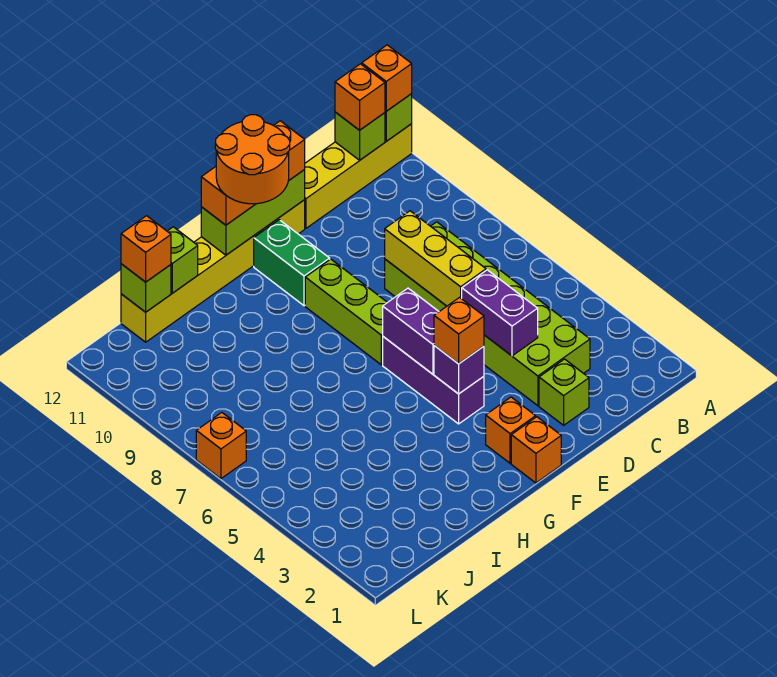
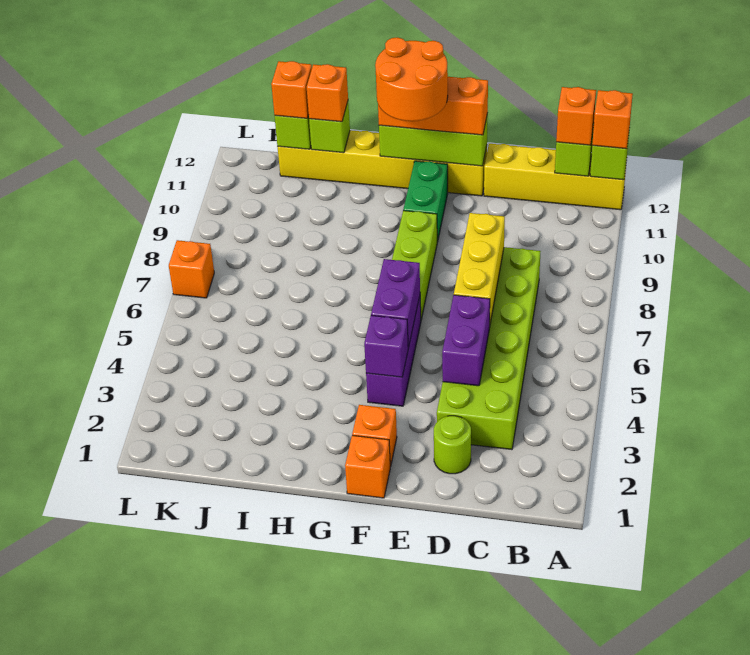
lime 1x1 brick [539,359,589,425] -> lime 1x1 round brick [434,416,471,474]
orange 1x1 brick [434,297,484,364] -> orange 1x1 brick moved to [307,64,348,122]

